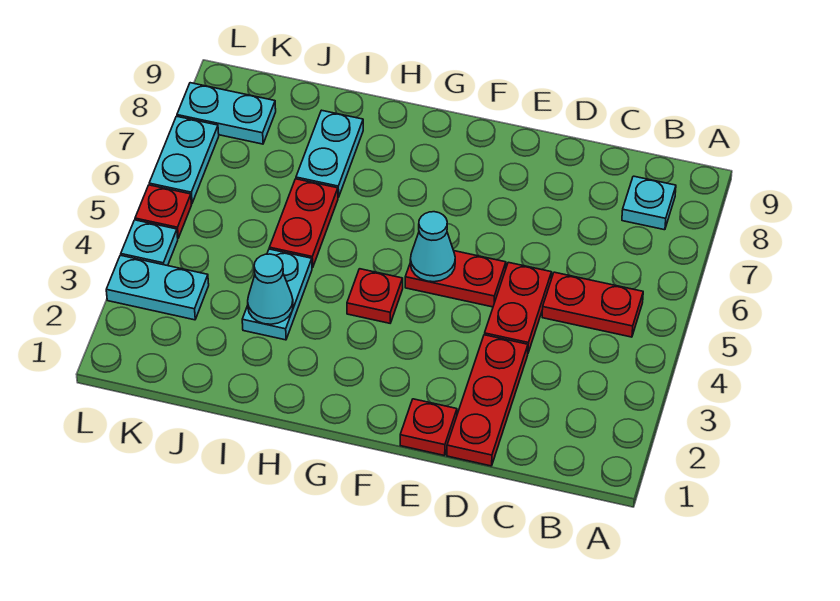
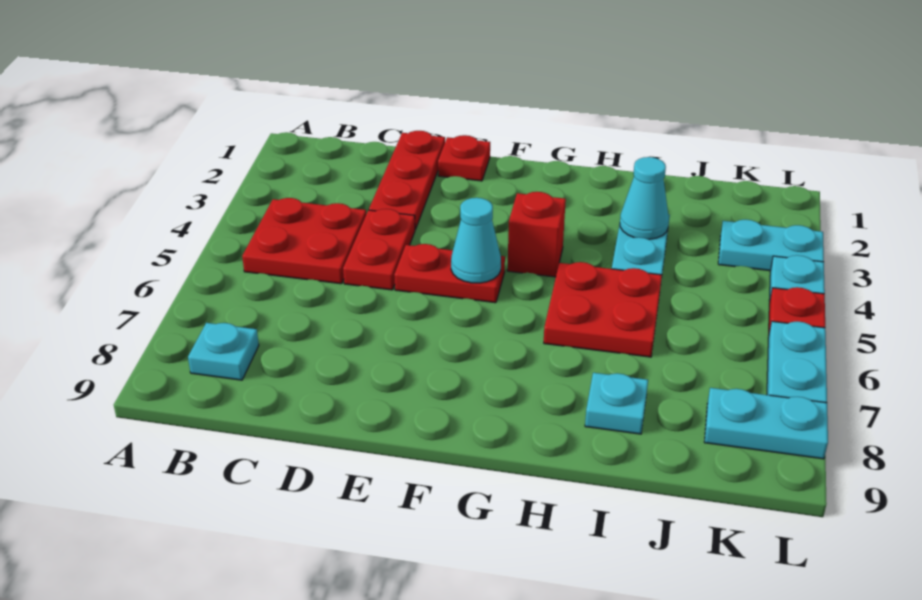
red 1x2 plate [542,272,643,337] -> red 2x2 plate [242,198,366,284]
red 1x1 plate [347,269,403,323] -> red 1x1 brick [507,192,566,277]
red 1x2 plate [269,179,338,268] -> red 2x2 plate [544,262,662,357]
cyan 1x2 plate [296,110,363,197] -> cyan 1x1 plate [585,373,648,434]

